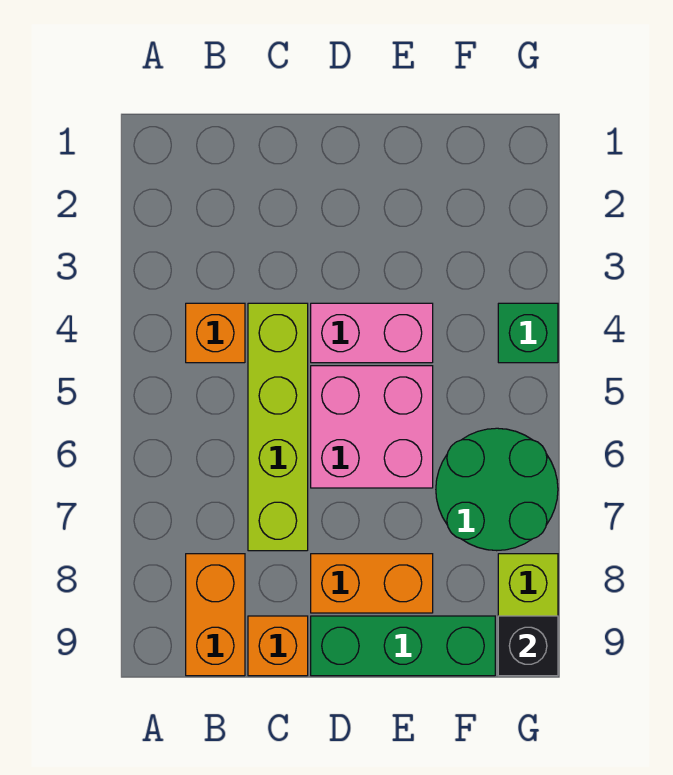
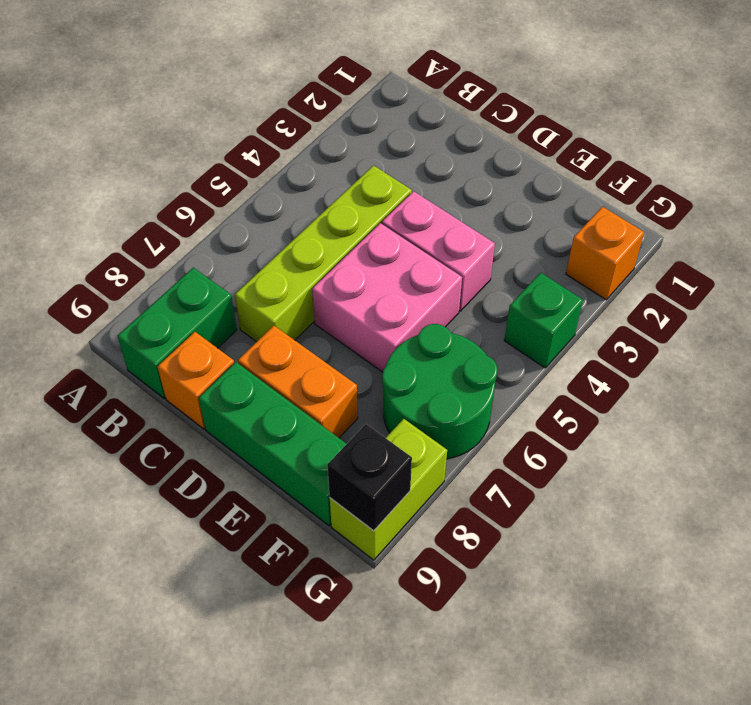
orange 1x1 brick [186,303,245,363] -> orange 1x1 brick moved to [566,207,644,300]
orange 1x2 brick [186,554,245,676] -> green 1x2 brick [117,268,237,398]

